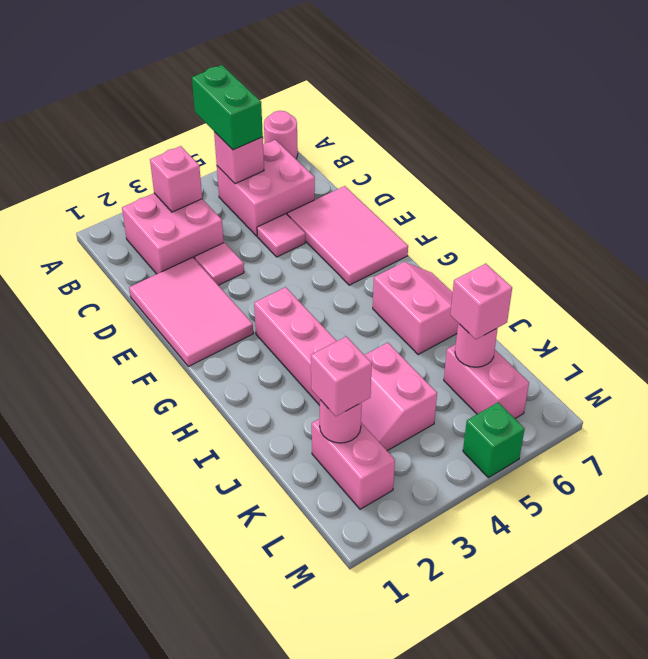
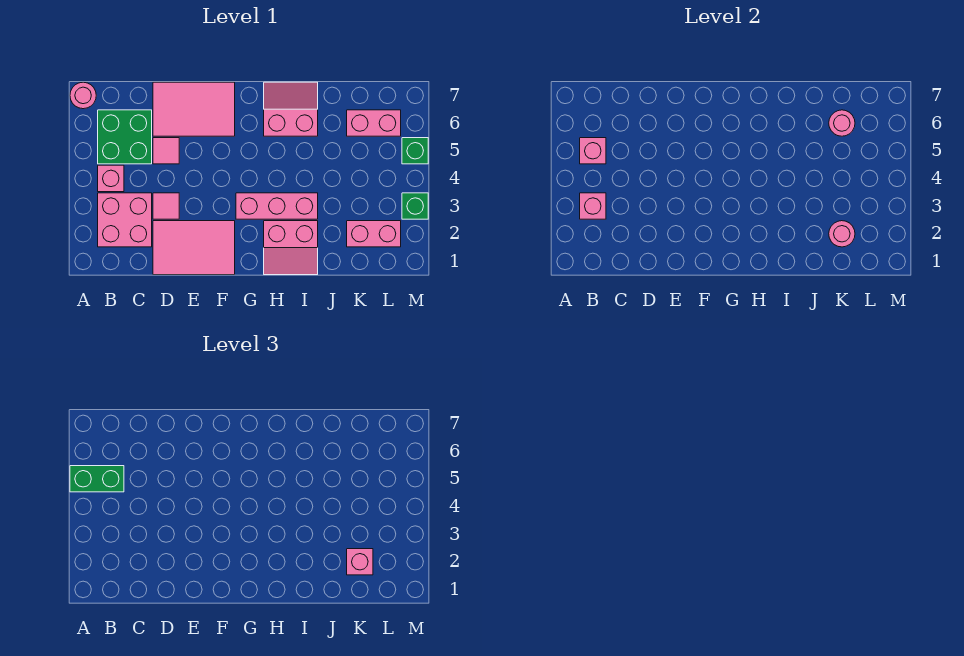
pink 2x2 brick [217,140,315,236] -> green 2x2 brick [98,110,152,164]
pink 2x2 slope [361,343,437,451] -> pink 2x2 slope moved to [264,221,318,275]
pink 1x1 brick [450,264,512,339] -> pink 1x1 brick moved to [98,165,124,192]
none -> green 1x1 brick [402,193,428,219]

